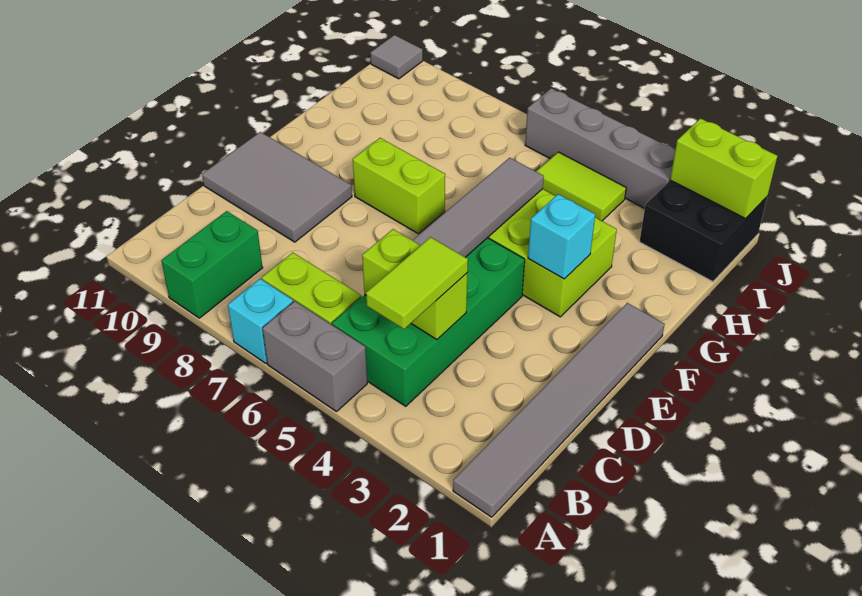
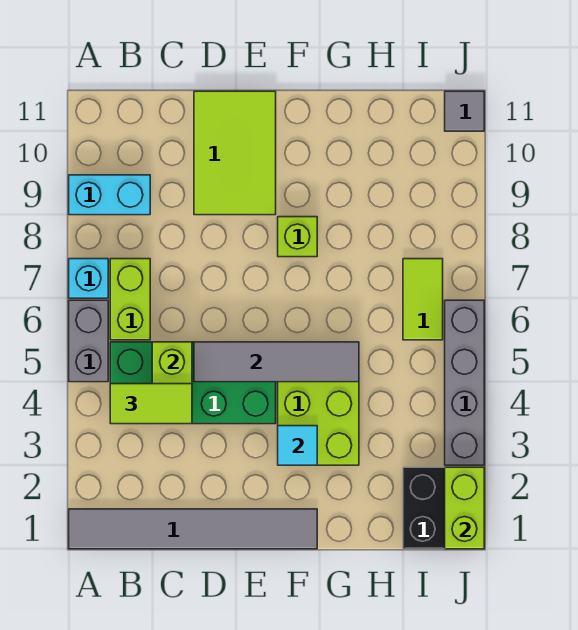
green 1x2 brick [161,211,263,318] -> cyan 1x2 brick [69,175,150,215]
grey 2x3 tile [202,132,352,242] -> lime 2x3 tile [194,91,276,215]
cyan 1x1 brick [528,194,595,279] -> cyan 1x1 tile [278,426,317,465]
lime 1x2 brick [353,138,445,234] -> lime 1x1 brick [278,217,317,257]
lime 1x2 tile [536,152,626,221] -> lime 1x2 tile moved to [403,259,443,340]

